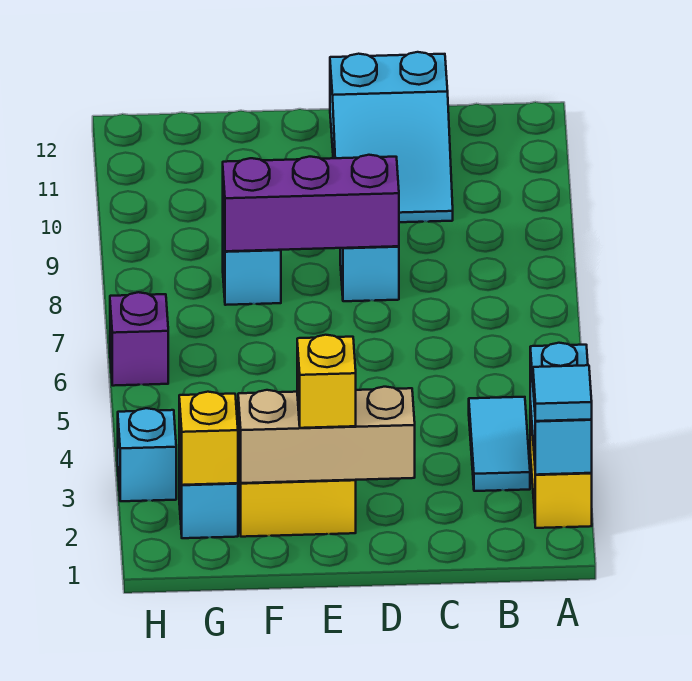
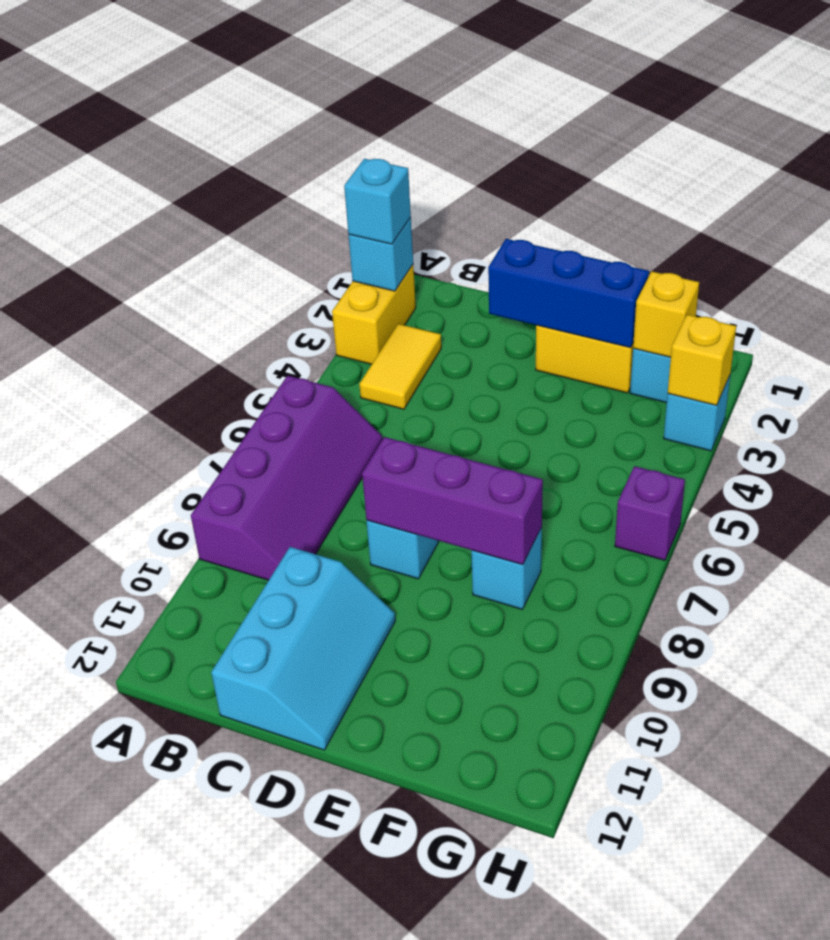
cyan 1x2 brick [530,343,592,475] -> cyan 1x1 brick [349,217,413,291]
cyan 1x1 tile [533,365,592,421] -> cyan 1x1 brick [344,159,411,244]
none -> purple 2x4 slope [191,376,383,580]
cyan 1x2 tile [469,397,530,491] -> yellow 1x2 tile [359,324,441,409]
cyan 2x3 slope [330,52,453,222] -> cyan 2x3 slope turned to [211,547,395,750]
tan 1x3 brick [238,387,415,483] -> blue 1x3 brick [488,239,649,348]
yellow 1x1 brick [297,335,356,428] -> yellow 1x1 brick moved to [668,315,736,405]

